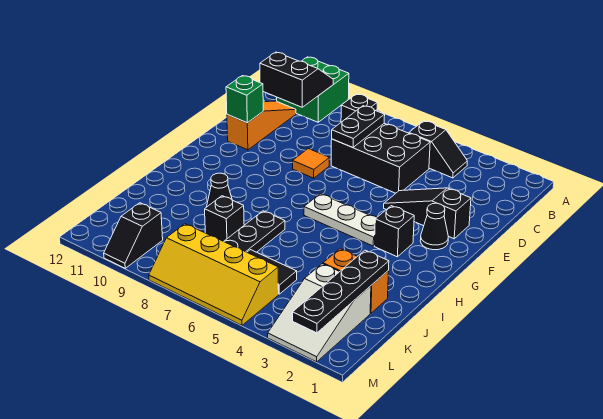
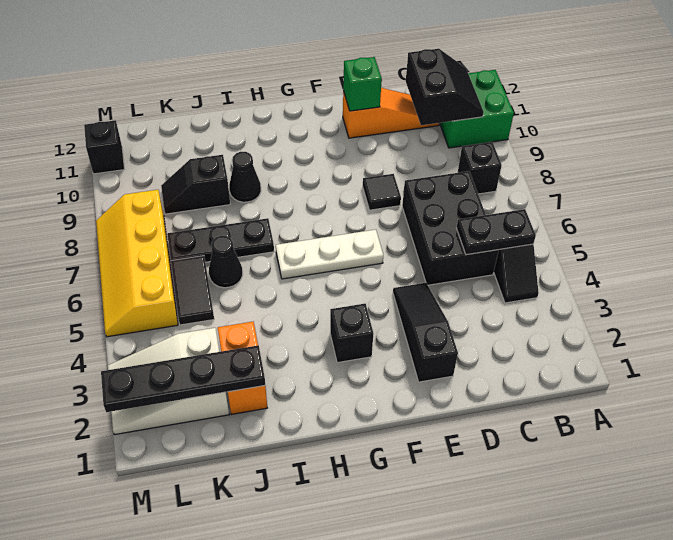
black 1x2 plate [332,106,385,148] -> black 1x2 plate moved to [457,209,536,255]
orange 1x1 tile [293,149,329,178] -> black 1x1 tile [363,174,401,210]
black 1x1 cone [420,203,448,250] -> black 1x1 cone moved to [209,236,243,288]
white 1x3 plate [304,194,377,246] -> white 1x3 plate turned to [276,230,383,279]
black 1x1 brick [205,196,244,242] -> black 1x1 brick moved to [84,120,124,174]
black 1x2 slope [104,203,163,268] -> black 1x2 slope moved to [161,155,230,214]

